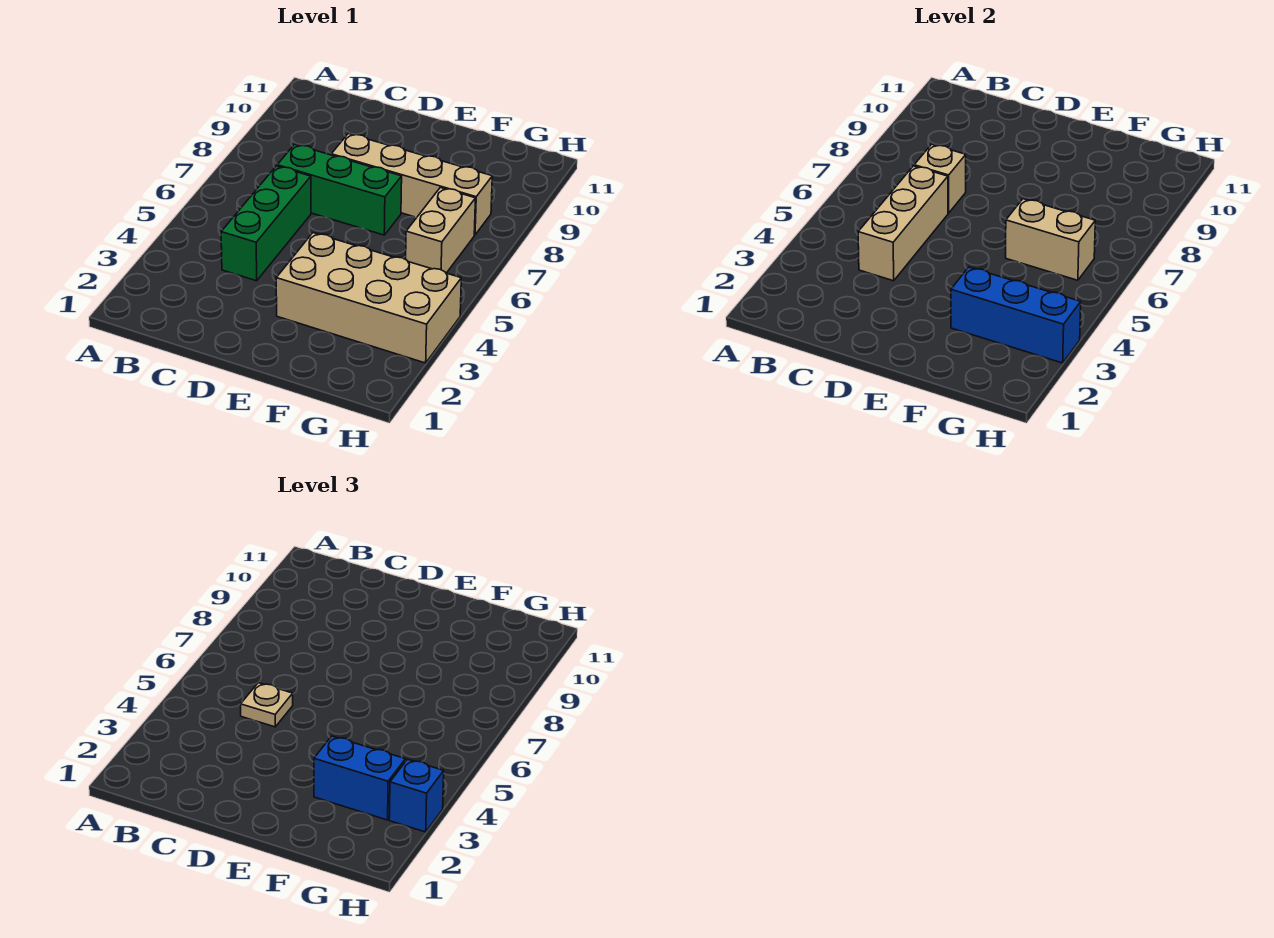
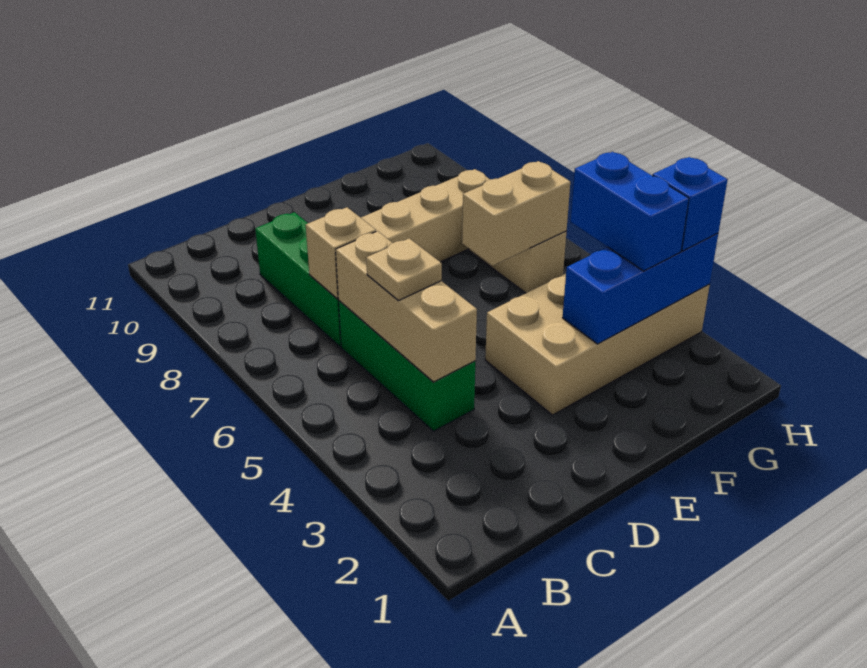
green 1x3 brick [277,144,402,235] -> green 1x3 brick turned to [255,212,341,347]
blue 1x2 brick [314,736,405,820] -> blue 1x2 brick turned to [570,152,689,271]

